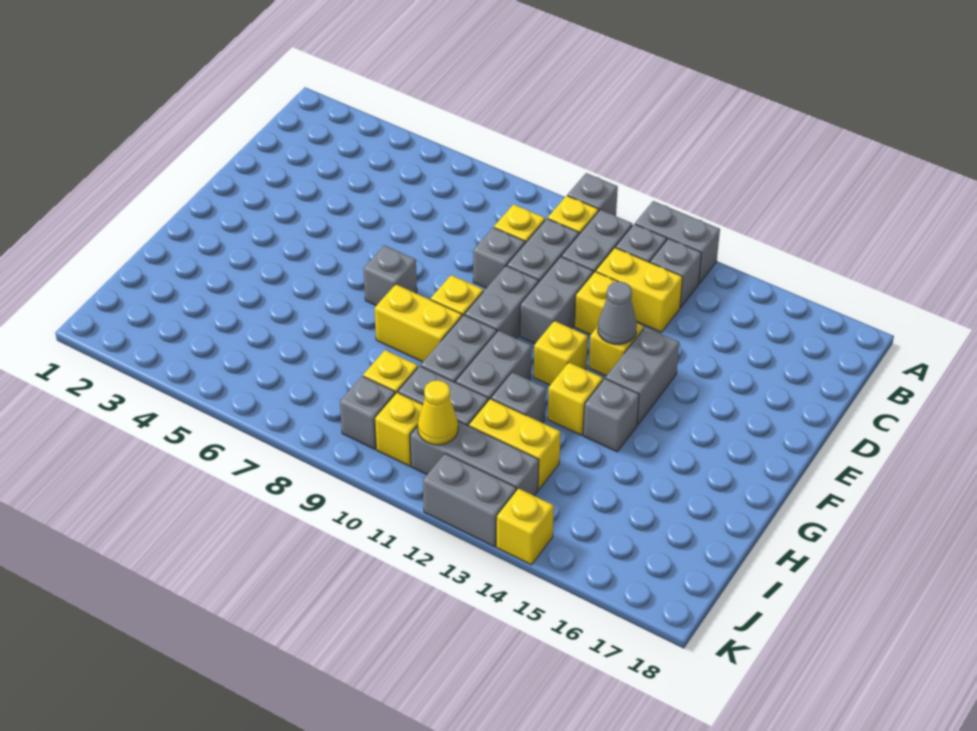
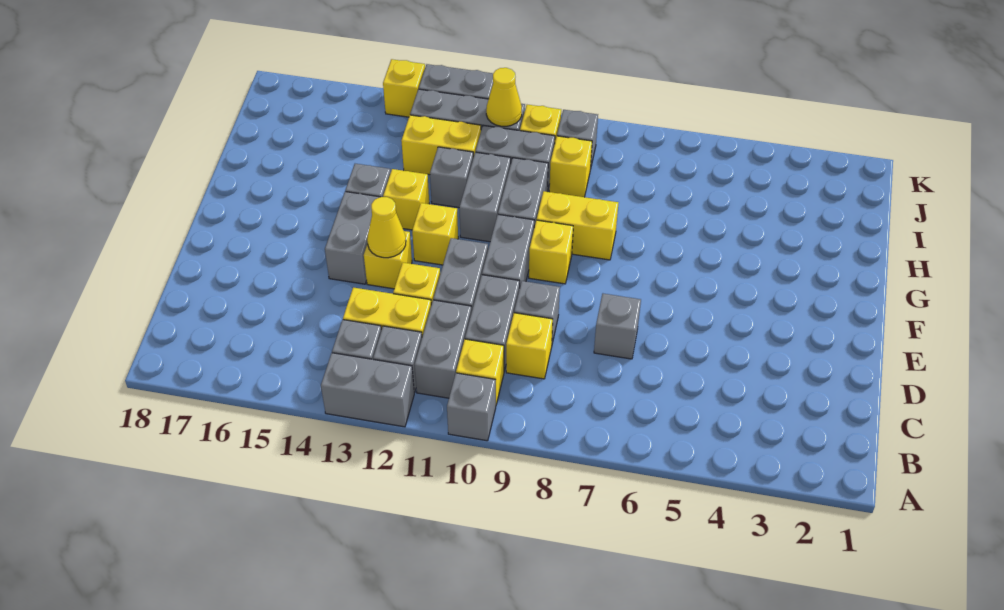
grey 1x1 cone [598,282,637,344] -> yellow 1x1 cone [367,197,406,258]
grey 1x1 brick [363,245,417,306] -> grey 1x1 brick moved to [594,294,641,359]

